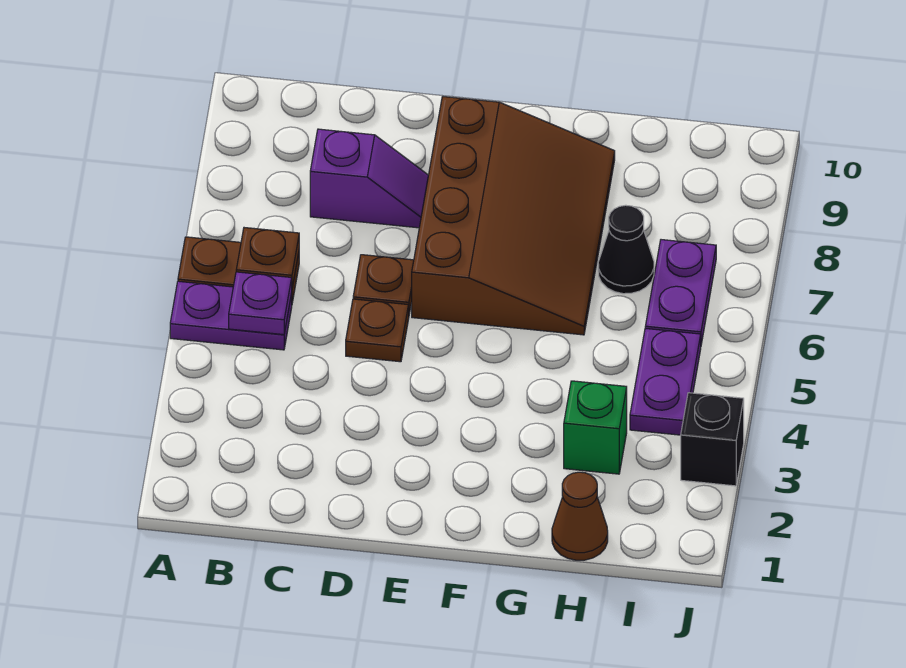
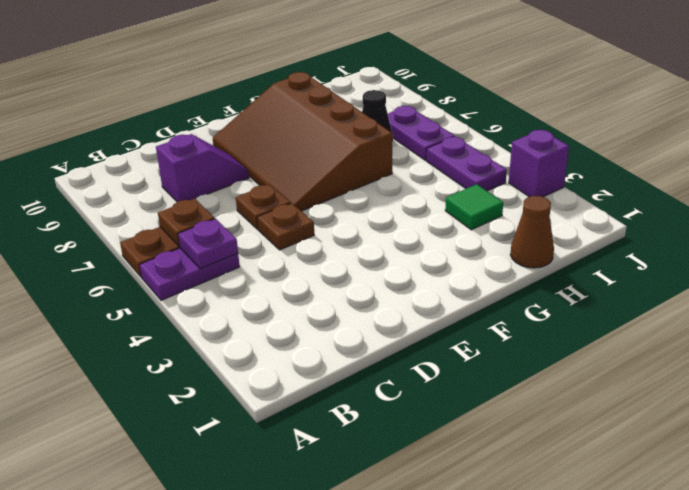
brown 3x4 slope [412,97,615,335] -> brown 3x4 slope turned to [213,72,392,211]
green 1x1 brick [564,381,627,474] -> green 1x1 tile [445,184,503,230]
black 1x1 brick [681,393,744,486] -> purple 1x1 brick [509,130,569,197]

